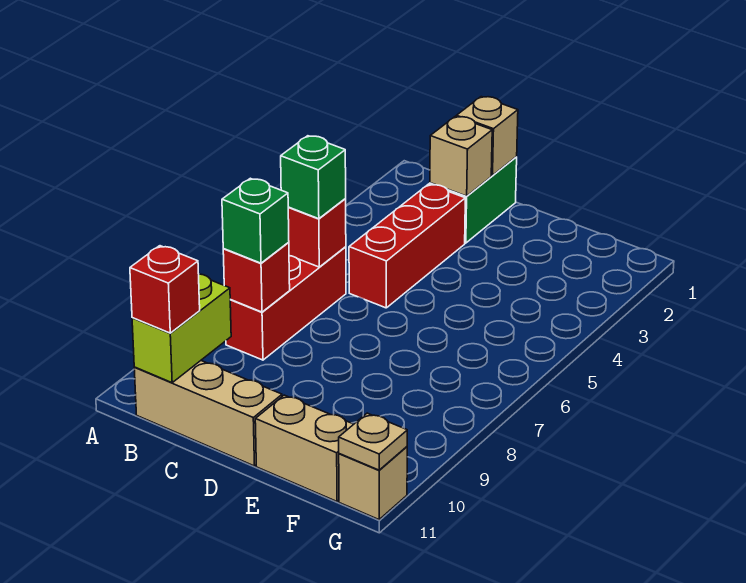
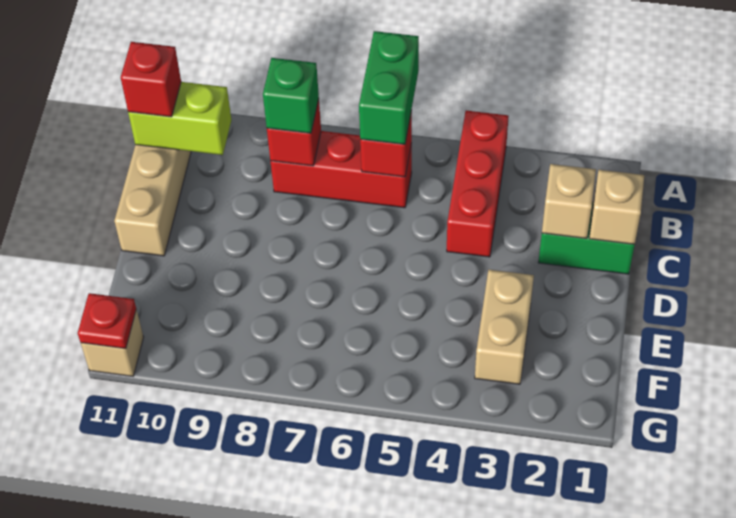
green 1x1 brick [281,136,346,219] -> green 1x2 brick [359,31,419,144]
red 1x3 brick [349,184,465,308] -> red 1x3 brick turned to [447,111,509,257]
tan 1x2 brick [255,395,354,501] -> tan 1x2 brick moved to [475,270,534,384]
tan 1x1 plate [339,413,407,470] -> red 1x1 plate [78,293,136,349]

